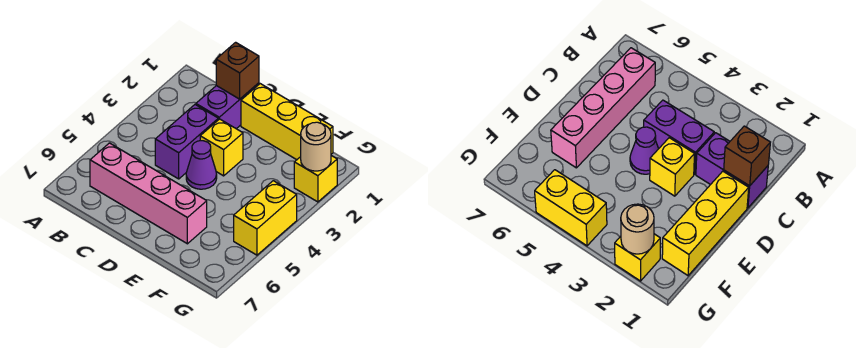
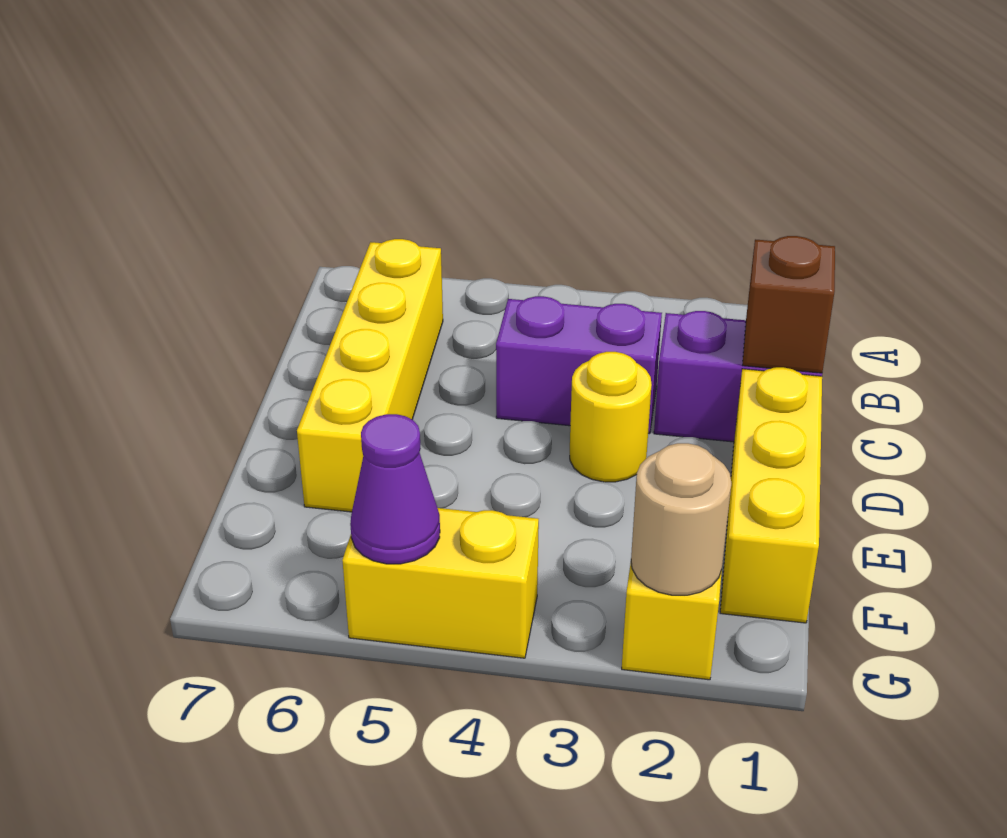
pink 1x4 brick [90,143,207,244] -> yellow 1x4 brick [297,239,443,512]
yellow 1x1 brick [200,119,243,176] -> yellow 1x1 round brick [570,352,652,482]
purple 1x1 cone [186,141,217,189] -> purple 1x1 cone moved to [350,414,440,564]

